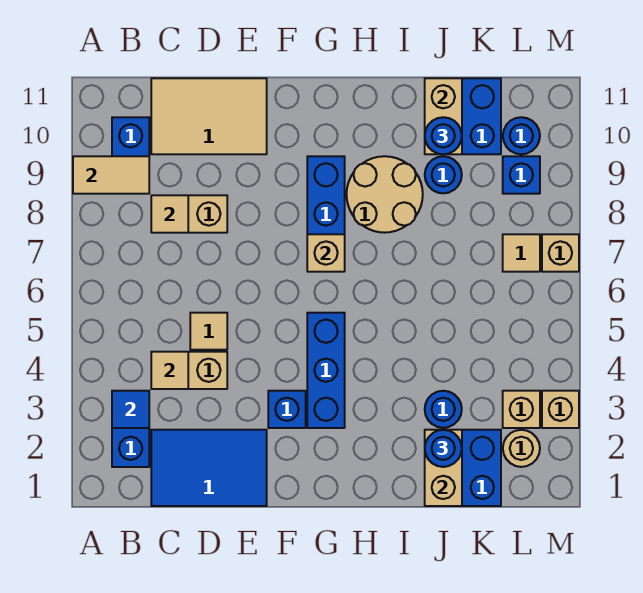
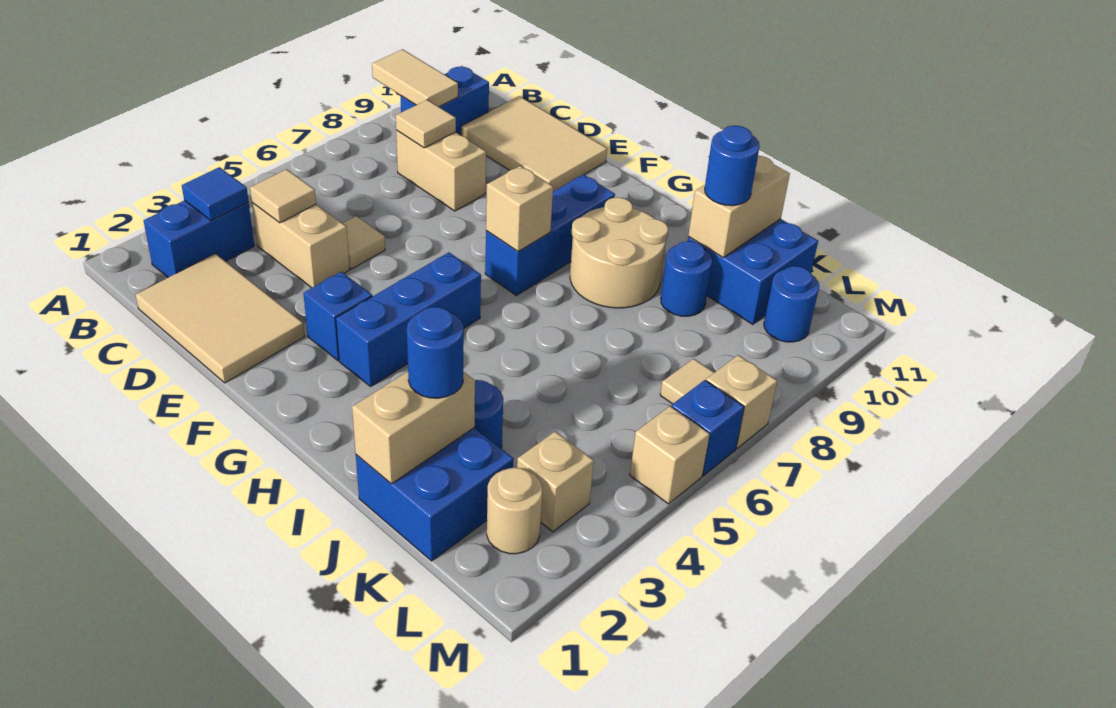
blue 2x3 tile [151,430,267,506] -> tan 2x3 tile [136,254,304,383]
blue 1x1 brick [503,156,540,194] -> blue 1x1 brick moved to [671,380,744,476]
tan 1x1 brick [542,391,579,428] -> tan 1x1 brick moved to [630,406,710,504]

